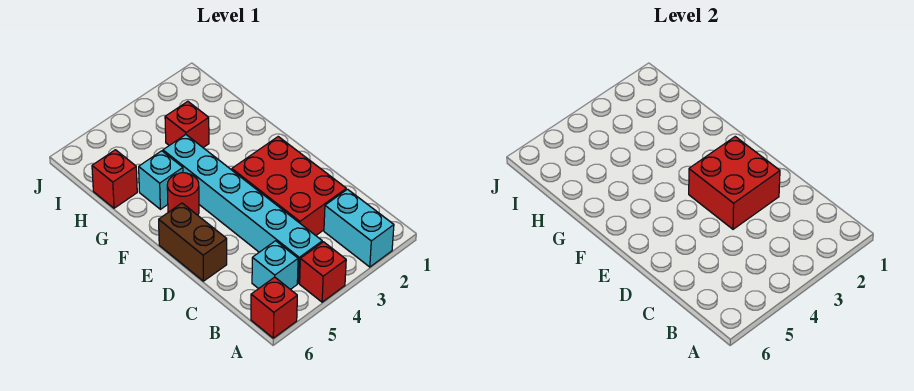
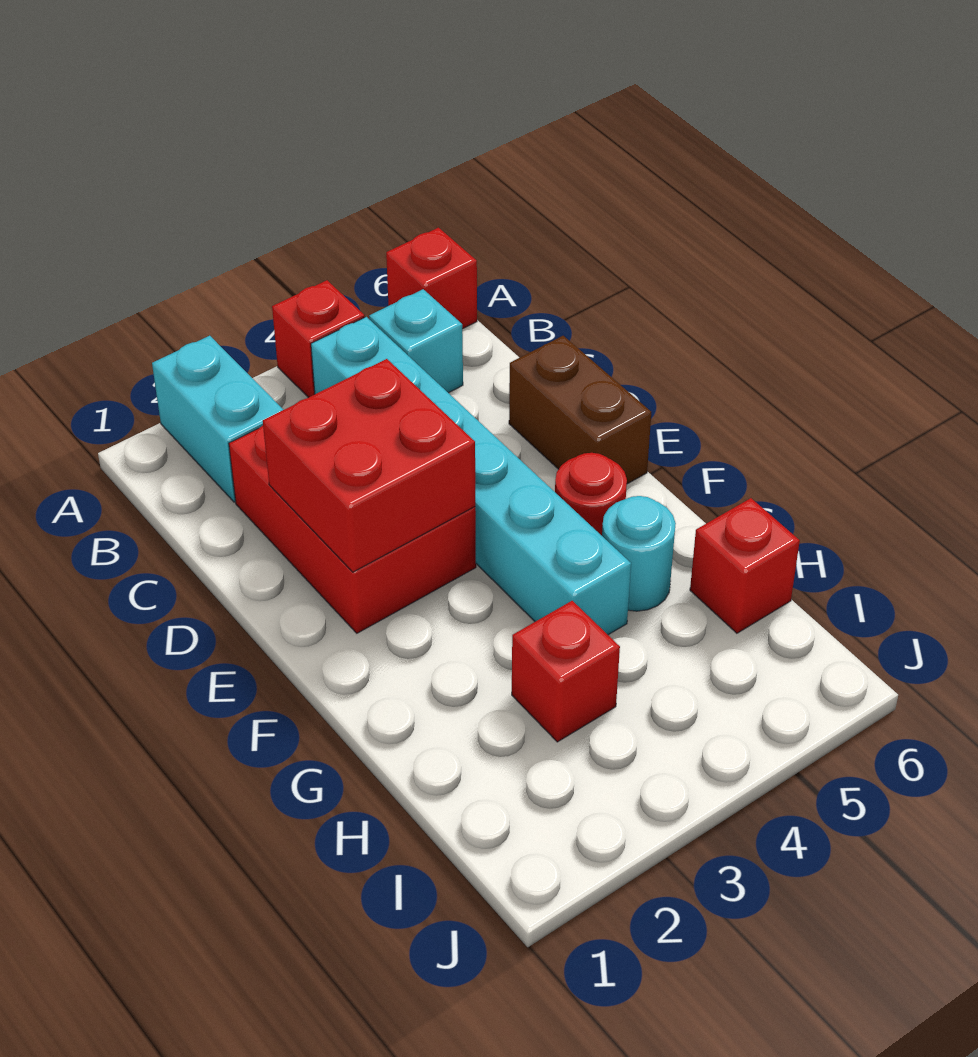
cyan 1x1 brick [139,151,183,209] -> cyan 1x1 round brick [602,496,676,611]

